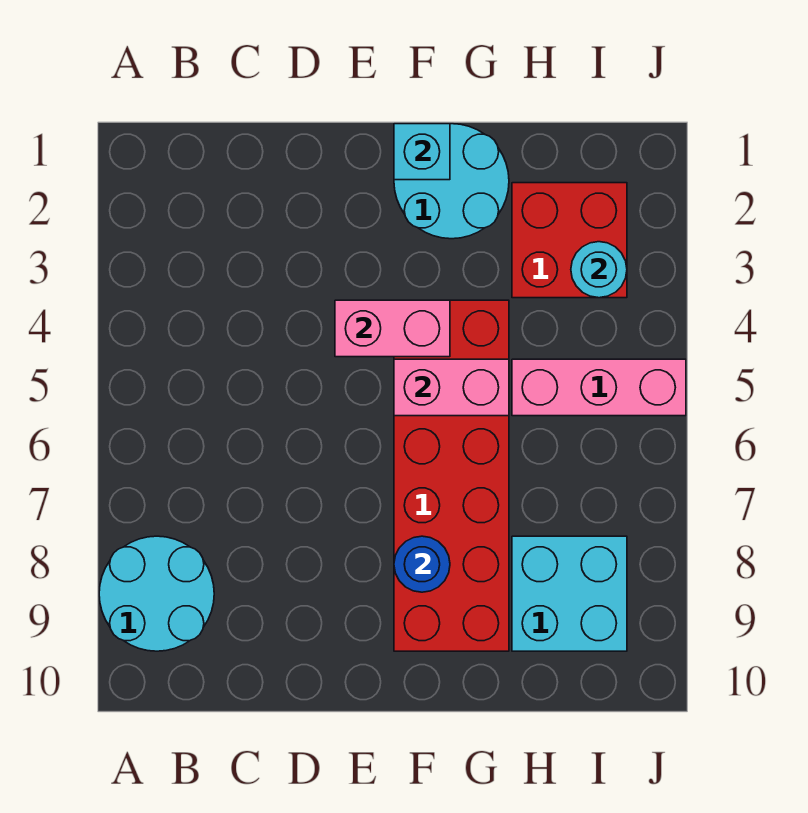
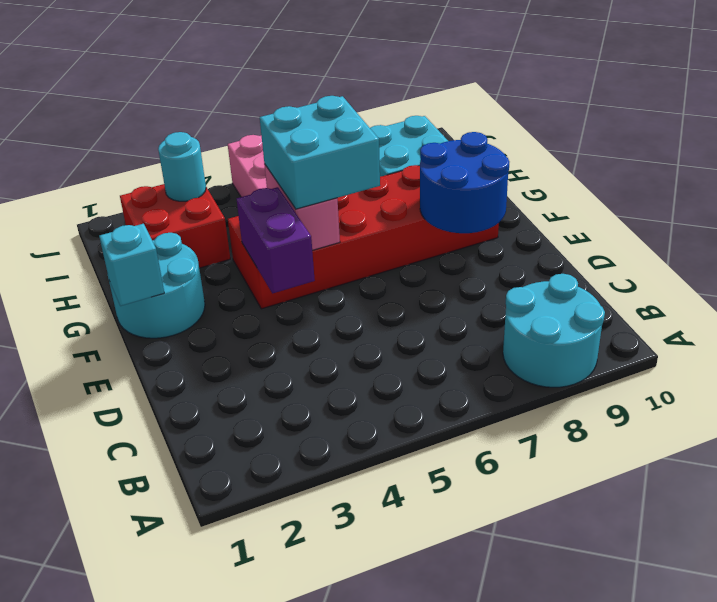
pink 1x2 brick [335,300,450,357] -> purple 1x2 brick [237,187,315,293]
none -> cyan 2x2 brick [260,96,380,209]
blue 1x1 round brick [394,536,450,592] -> blue 2x2 round brick [420,132,509,233]

